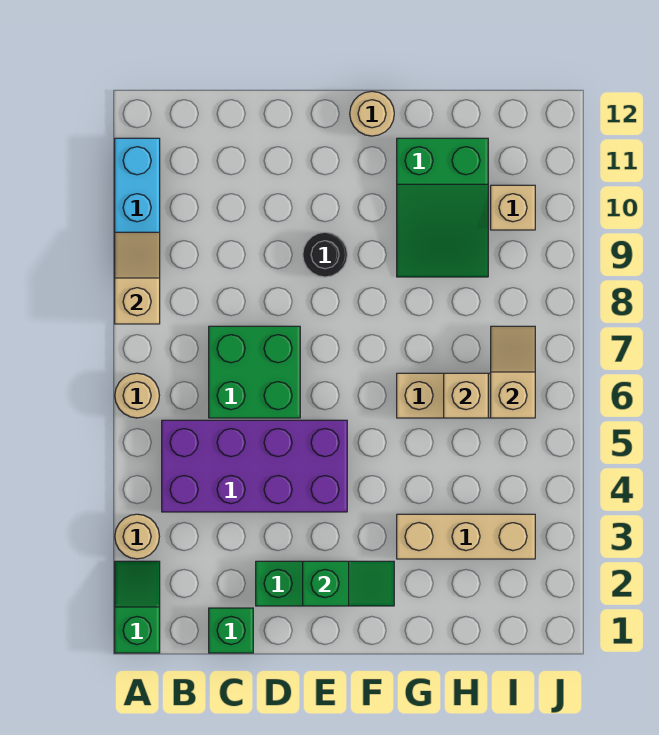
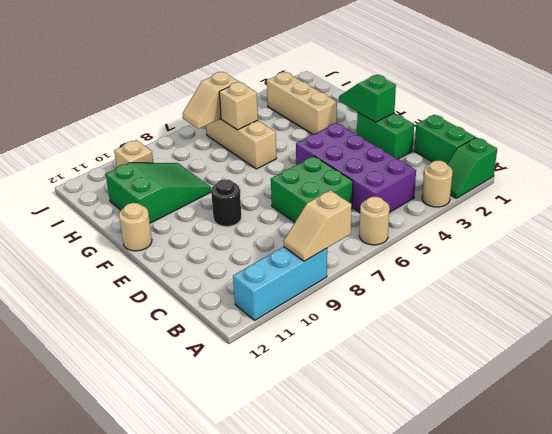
green 1x1 brick [209,608,253,653] -> green 1x2 brick [414,115,475,164]

